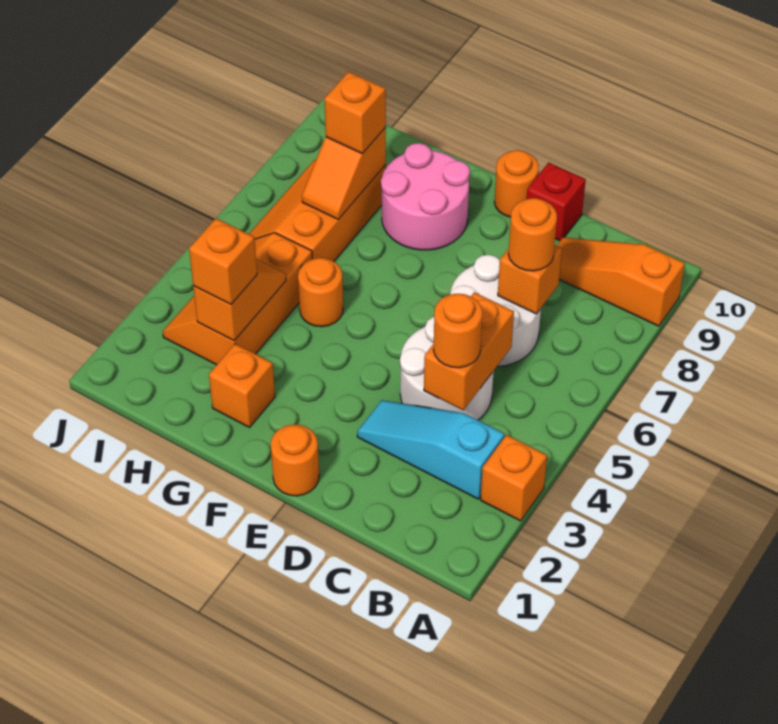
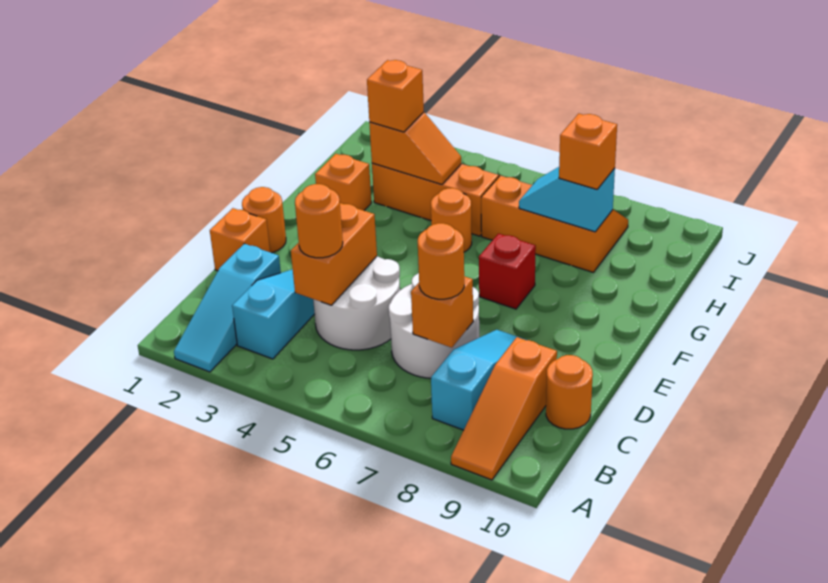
none -> cyan 1x3 slope [174,244,281,372]
orange 1x1 brick [481,435,547,521] -> orange 1x1 brick moved to [210,208,270,271]
orange 1x3 slope [556,237,685,326] -> orange 1x3 slope turned to [451,337,557,480]
none -> cyan 1x3 slope [431,330,526,430]
orange 1x2 brick [424,292,514,410] -> orange 1x2 brick turned to [291,203,377,305]
red 1x1 brick [527,163,586,241] -> red 1x1 brick moved to [479,234,536,309]
orange 1x1 round brick [494,150,539,217] -> orange 1x1 round brick moved to [546,355,593,429]
pink 2x2 round brick [381,143,470,250] -> none
orange 1x2 slope [302,127,386,219] -> cyan 1x2 slope [519,167,615,232]

